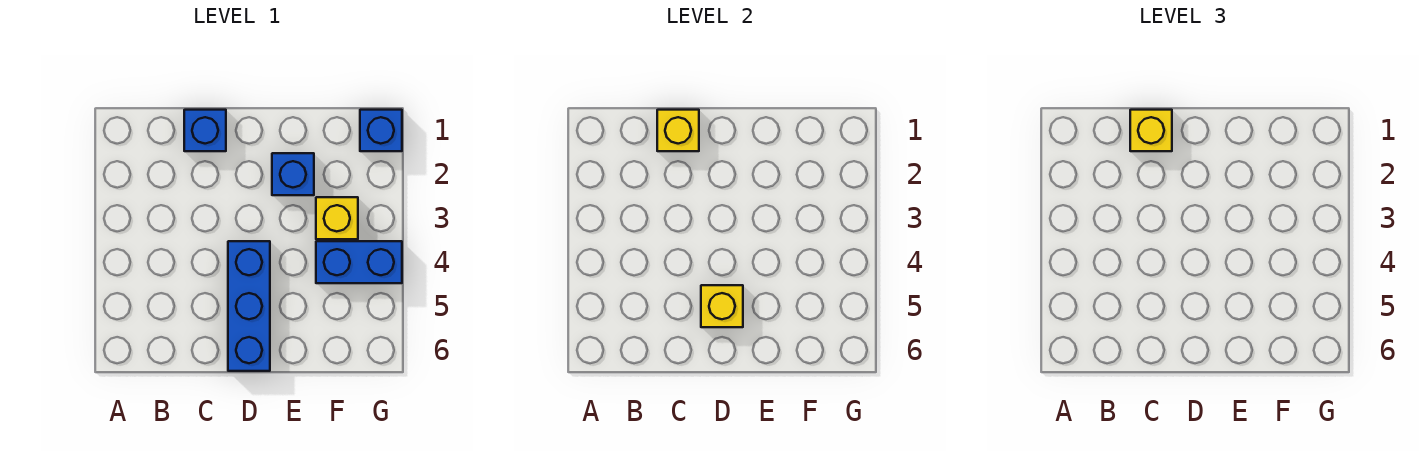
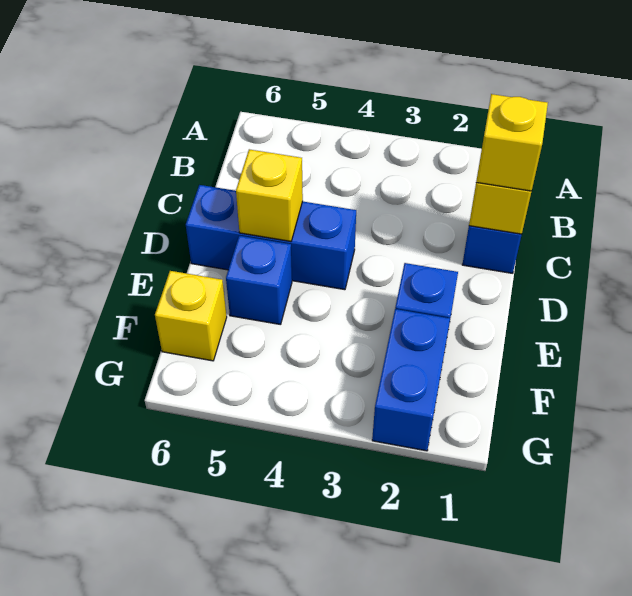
yellow 1x1 brick [316,197,358,239] -> yellow 1x1 brick moved to [155,271,227,361]
blue 1x2 brick [316,241,402,283] -> blue 1x2 brick moved to [372,309,450,451]
blue 1x1 brick [360,110,402,151] -> blue 1x1 brick moved to [226,236,292,325]

